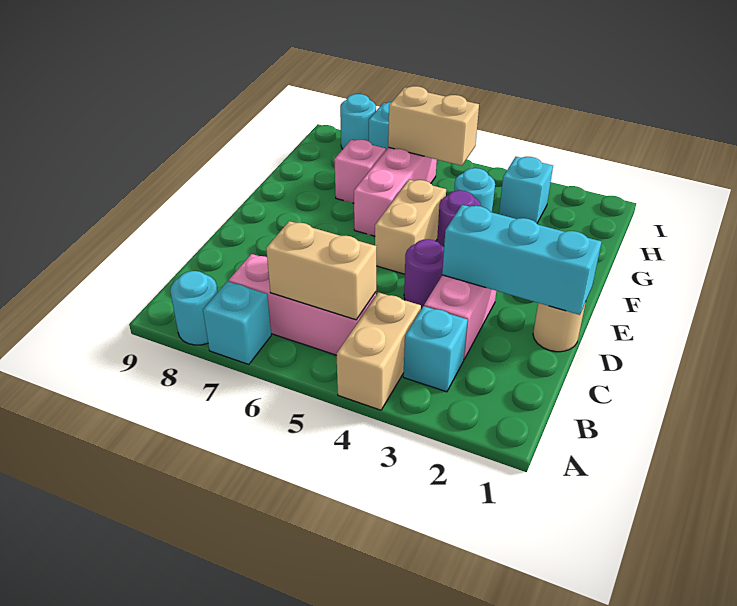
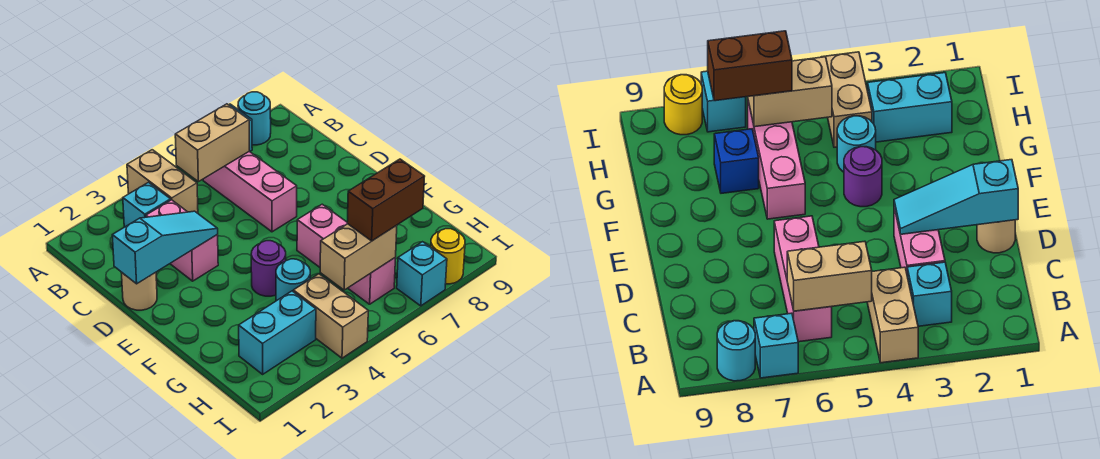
pink 1x3 brick [229,254,376,355] -> pink 1x3 brick turned to [203,152,297,232]
cyan 1x3 brick [442,205,601,315] -> cyan 1x3 slope [112,211,218,284]
purple 1x1 round brick [404,239,444,309] -> none
tan 1x2 brick [375,179,446,274] -> tan 1x2 brick moved to [293,274,368,358]
pink 1x1 brick [334,140,386,203] -> blue 1x1 brick [714,129,759,193]
cyan 1x1 brick [499,157,553,223] -> cyan 1x2 brick [239,291,316,374]
none -> brown 1x2 brick [347,159,425,241]
cyan 1x1 round brick [340,94,376,149] -> yellow 1x1 round brick [431,229,465,284]

